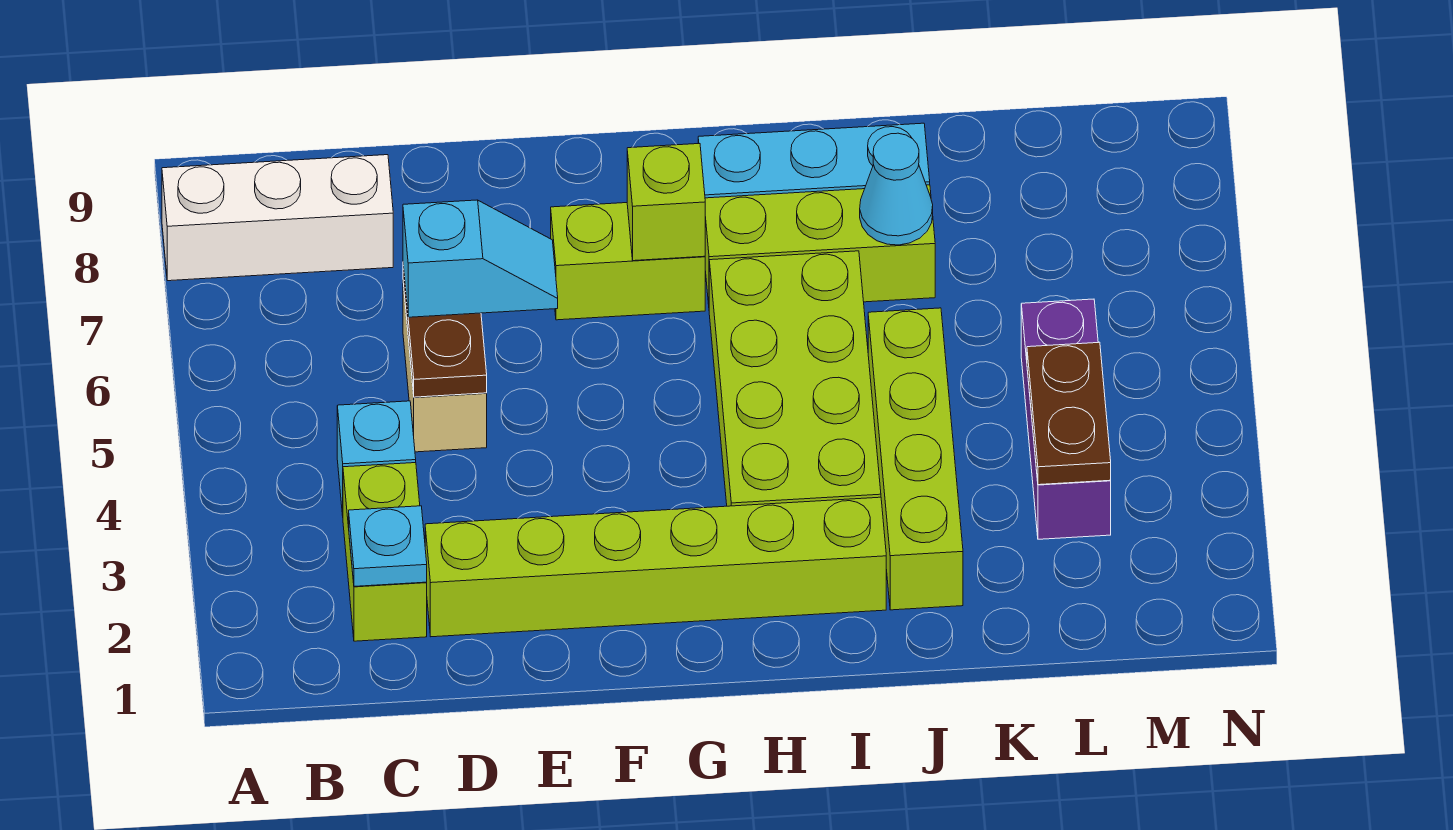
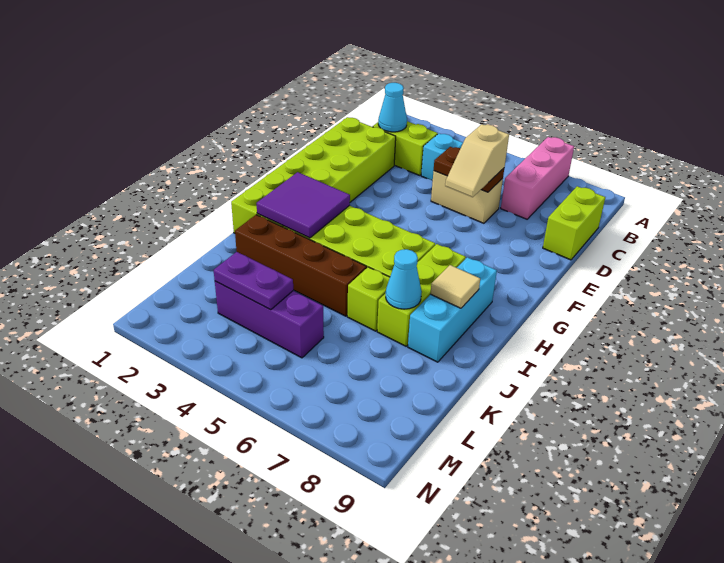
none -> pink 1x3 brick [501,137,574,219]
white 1x3 brick [162,155,393,281] -> none
cyan 1x1 plate [349,506,427,586] -> cyan 1x1 cone [378,83,407,132]
lime 1x6 brick [425,497,886,637] -> lime 2x6 brick [231,117,396,233]
cyan 1x2 slope [403,200,558,317] -> tan 1x2 slope [445,124,509,197]
lime 1x2 brick [551,203,705,320] -> lime 1x2 brick moved to [543,186,605,260]
lime 1x1 brick [627,144,705,261] -> lime 1x1 brick moved to [347,267,390,331]
none -> purple 2x2 tile [257,172,350,238]
none -> tan 1x1 tile [430,265,480,308]
lime 1x4 brick [868,308,963,610] -> brown 1x4 brick [235,215,367,316]
brown 1x2 plate [1027,342,1111,485] -> purple 1x2 plate [214,252,293,310]

